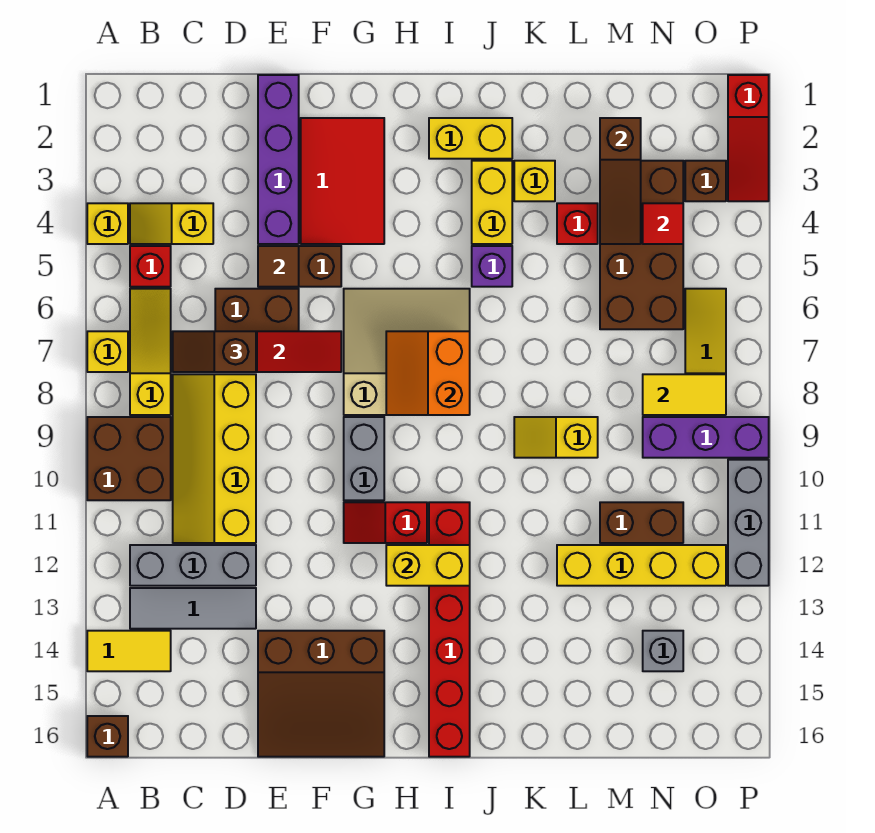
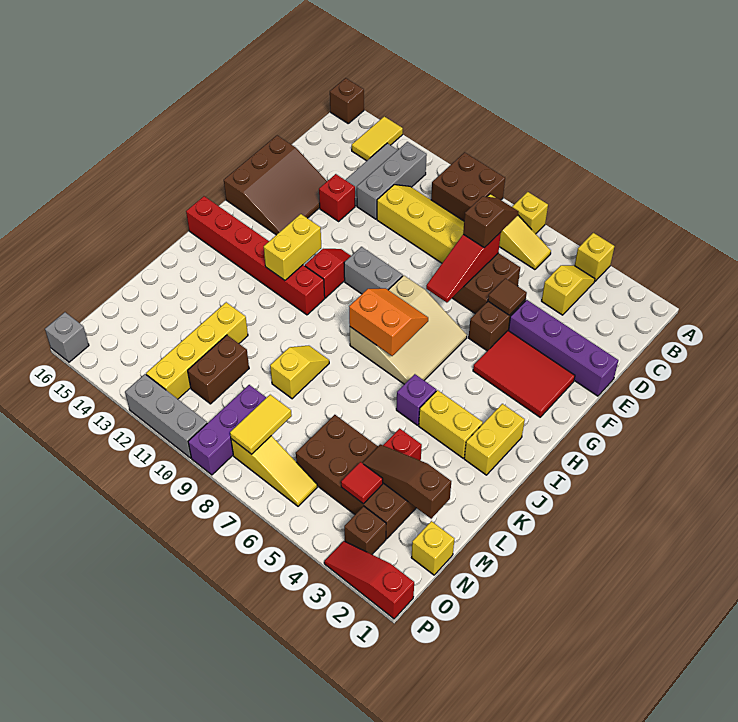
red 1x1 brick [130,246,171,287] -> red 1x1 brick moved to [319,174,355,221]
brown 3x3 slope [258,631,384,757] -> brown 3x3 slope turned to [224,135,327,235]
yellow 1x1 brick [514,161,555,201] -> yellow 1x1 brick moved to [411,521,454,575]
grey 1x1 brick [643,631,683,671] -> grey 1x1 brick moved to [45,312,89,362]

